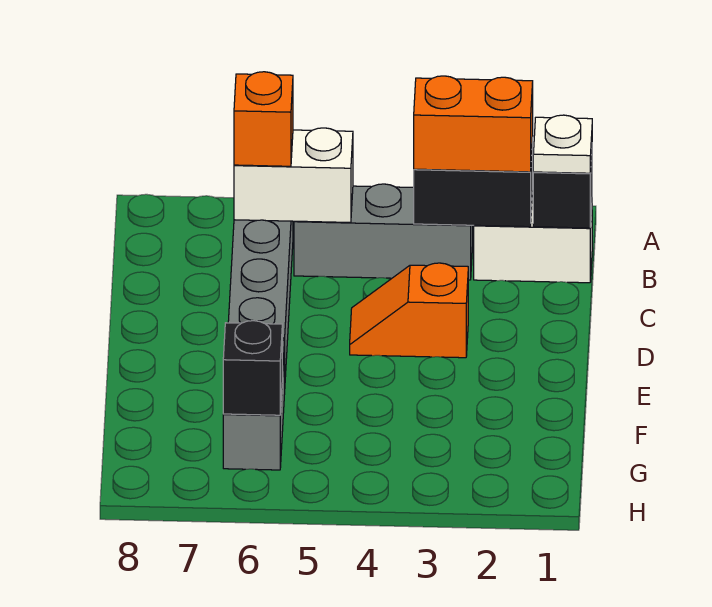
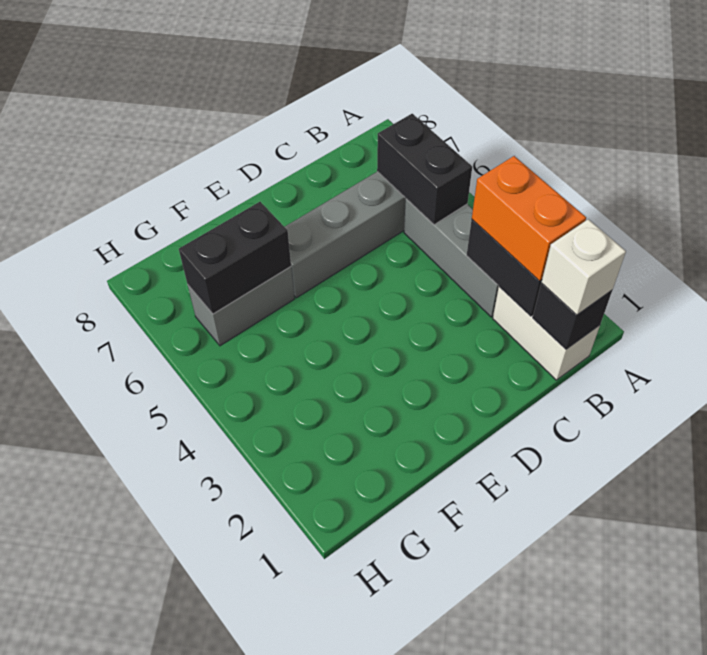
white 1x1 plate [533,115,592,173] -> white 1x1 brick [541,219,626,315]
white 1x2 brick [234,128,353,223] -> black 1x2 brick [377,114,472,225]
orange 1x1 brick [234,72,293,166] -> none
orange 1x2 slope [350,263,468,358] -> none
black 1x1 brick [223,321,282,415] -> black 1x2 brick [179,202,291,314]

